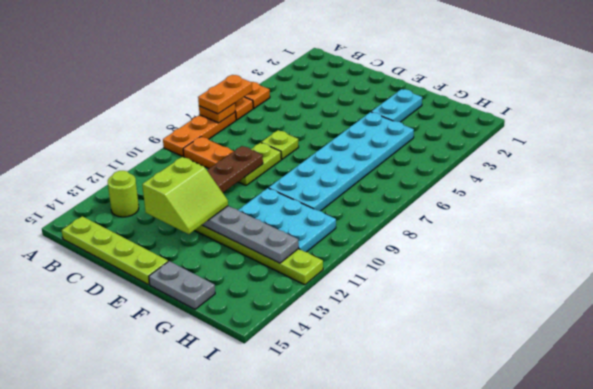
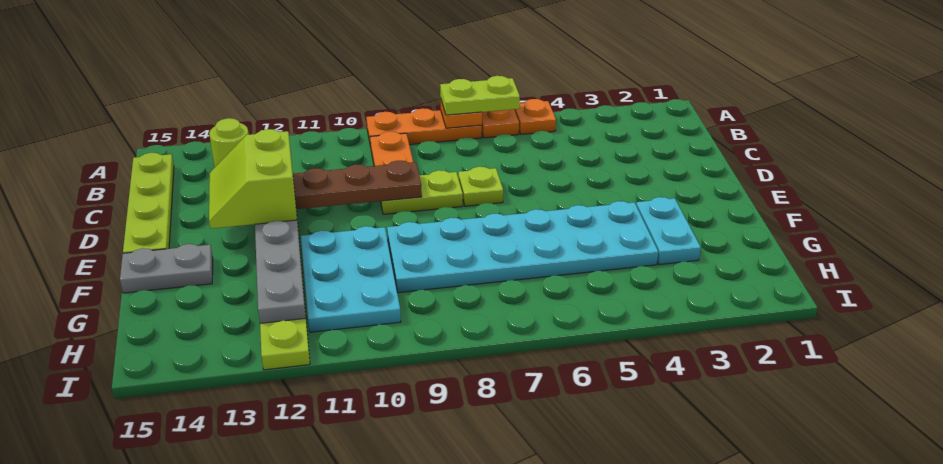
orange 1x2 plate [198,75,252,114] -> lime 1x2 plate [440,76,520,115]
lime 2x2 slope [142,157,228,234] -> lime 2x2 slope turned to [209,129,297,229]
cyan 1x2 plate [372,89,422,122] -> cyan 1x2 plate turned to [636,197,701,265]
grey 1x2 plate [149,261,215,309] -> grey 1x2 plate turned to [120,244,213,293]

